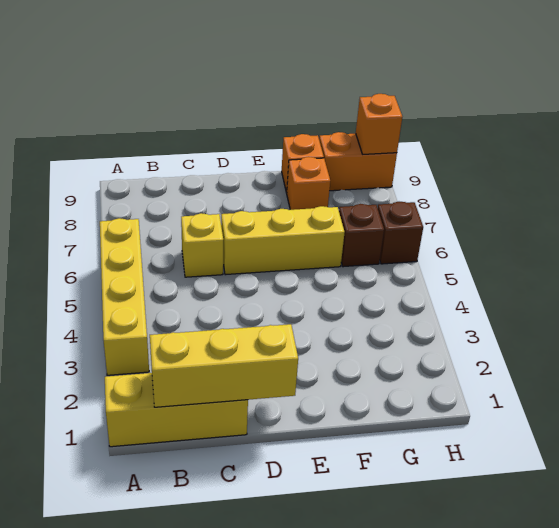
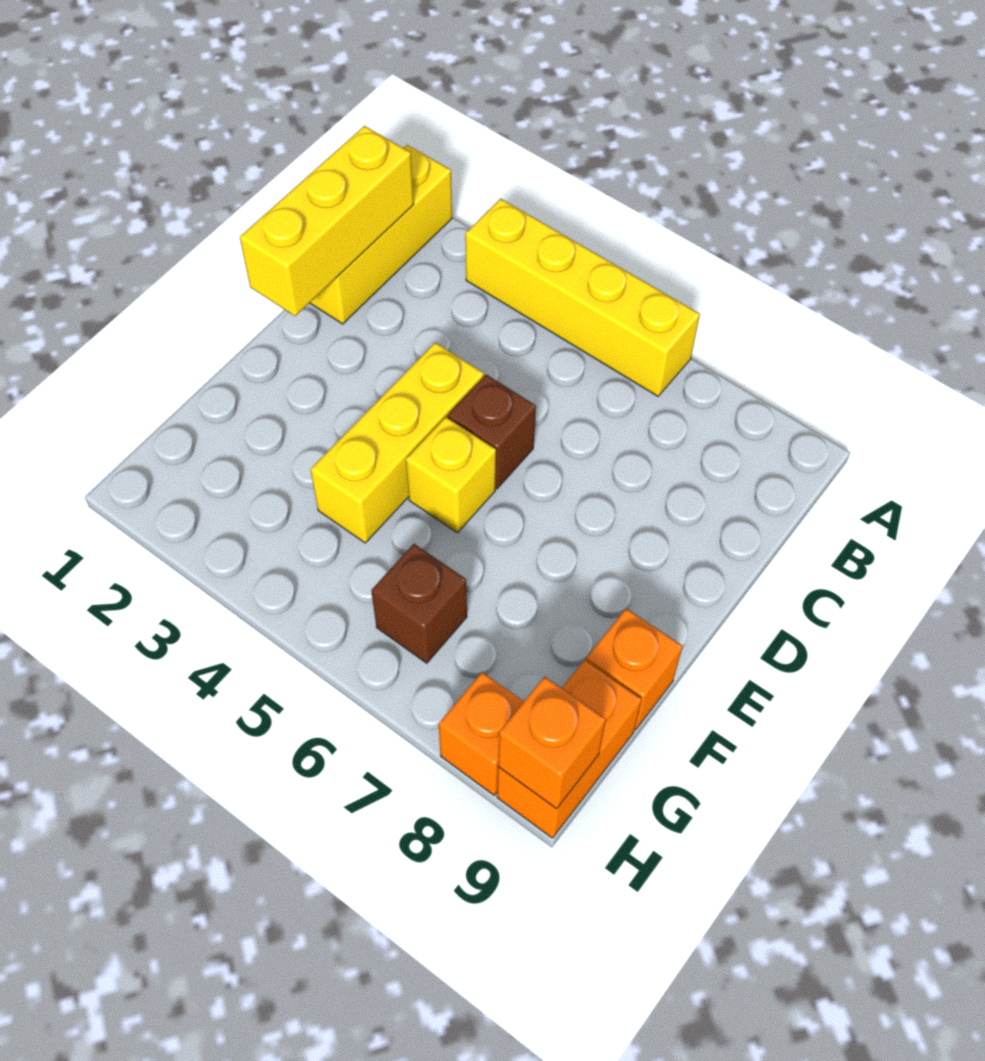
yellow 1x1 brick [181,213,223,277] -> yellow 1x1 brick moved to [406,417,496,533]
yellow 1x3 brick [221,206,345,275] -> yellow 1x3 brick moved to [310,343,484,543]
orange 1x1 brick [287,157,330,210] -> orange 1x1 brick moved to [439,672,524,795]
brown 1x1 brick [378,202,423,264] -> brown 1x1 brick moved to [448,375,536,489]

